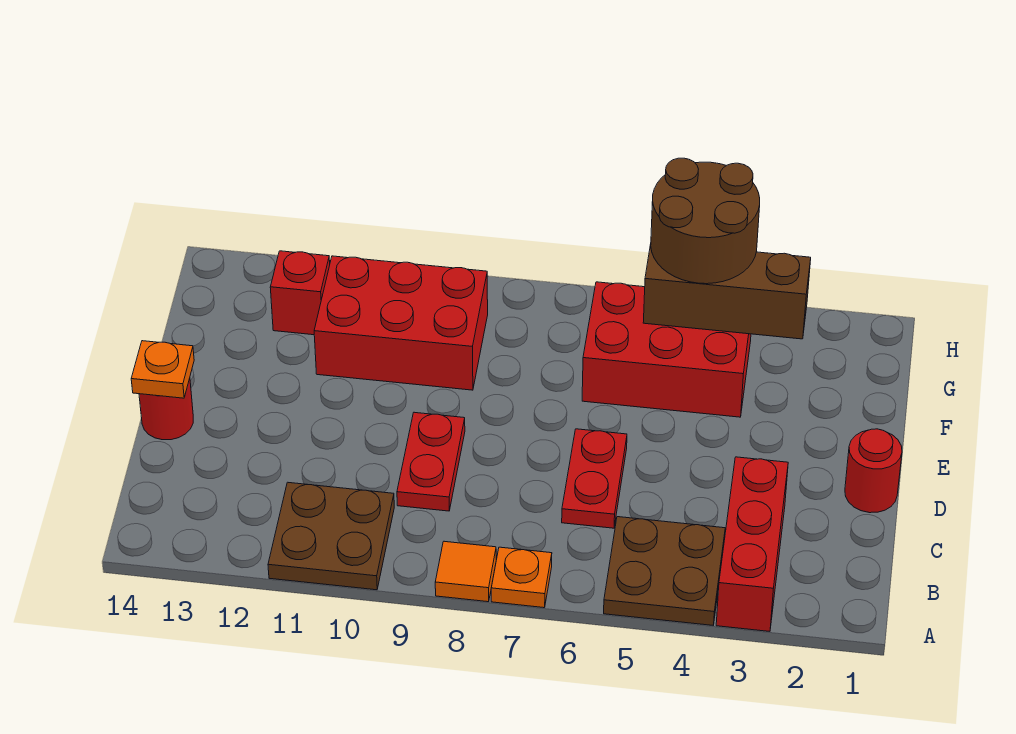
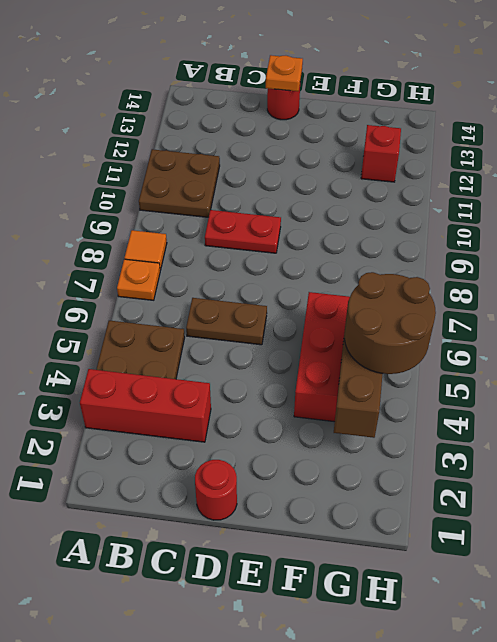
red 1x2 plate [562,429,627,528] -> brown 1x2 plate [186,298,267,345]
red 2x3 brick [314,256,488,390] -> none

